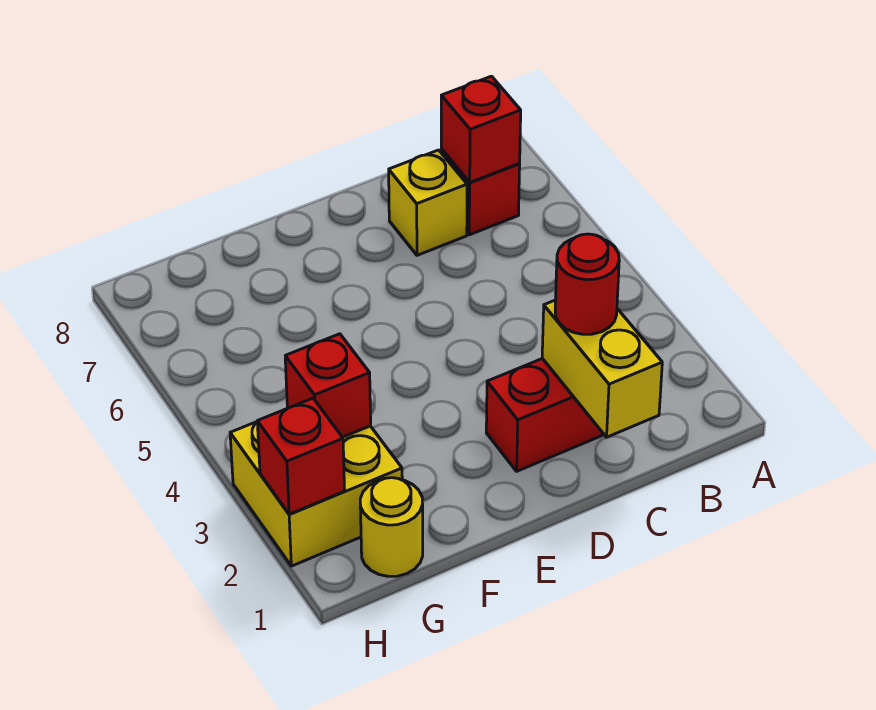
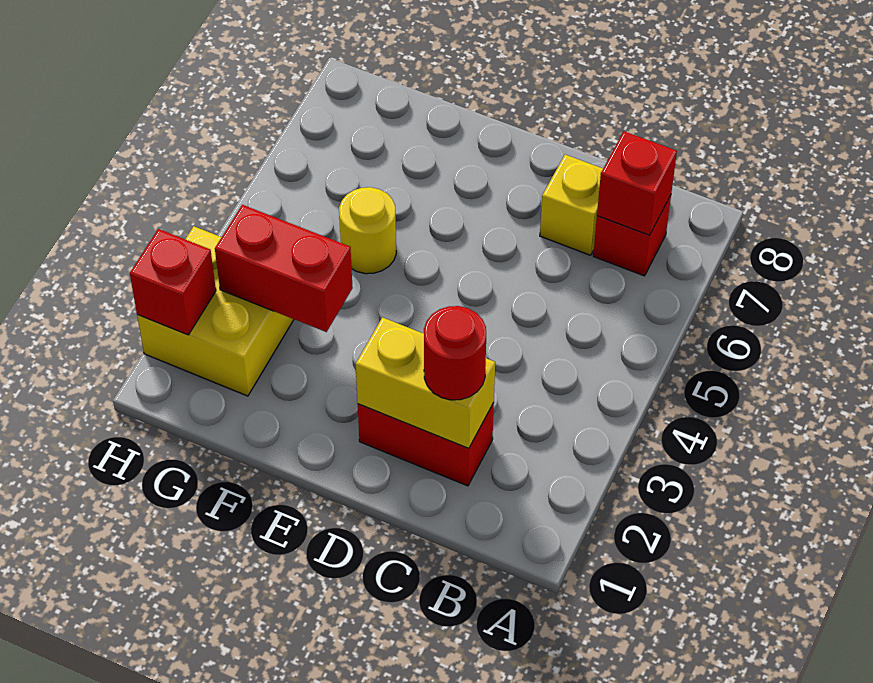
yellow 1x2 brick [542,300,662,437] -> yellow 1x2 brick turned to [356,317,495,448]
yellow 1x1 round brick [360,478,423,576] -> yellow 1x1 round brick moved to [339,187,396,274]
red 1x1 brick [285,334,371,437] -> red 1x2 brick [215,205,353,332]

